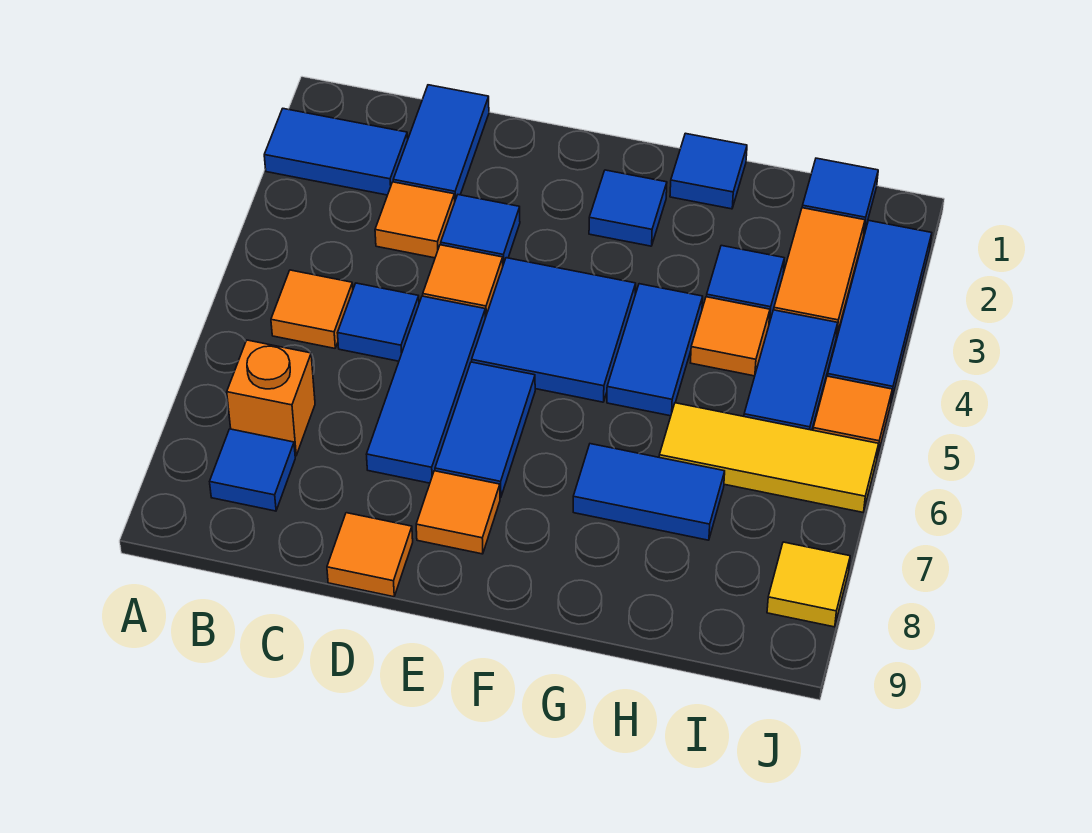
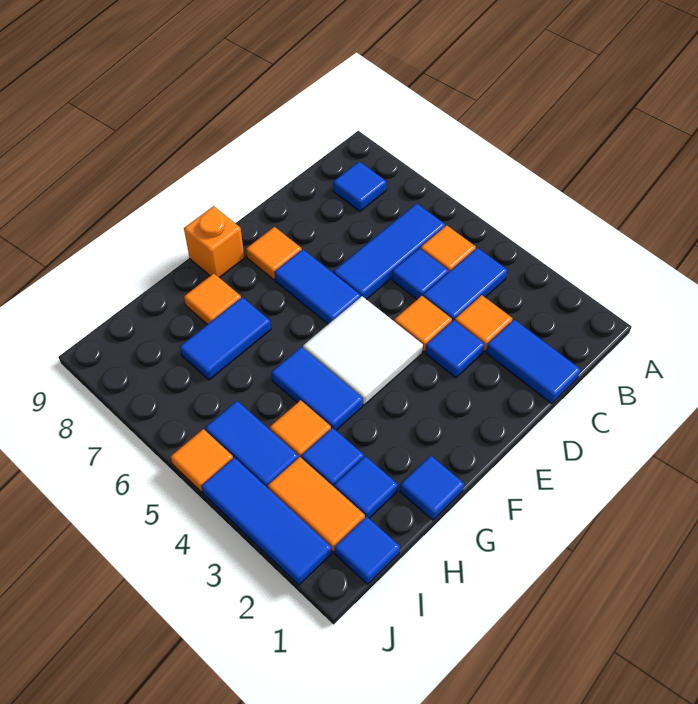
blue 1x2 tile [264,109,408,195] -> blue 1x2 tile moved to [423,248,507,321]
orange 1x1 brick [227,340,315,456] -> orange 1x1 brick moved to [184,206,244,278]
blue 1x3 tile [366,296,485,483] -> blue 1x3 tile turned to [333,204,445,299]
orange 1x1 tile [327,513,413,597] -> orange 1x1 tile moved to [184,274,241,325]
blue 2x2 tile [472,258,636,402] -> white 2x2 tile [303,296,423,405]
blue 1x1 tile [589,170,667,246] -> blue 1x1 tile moved to [334,456,398,518]
yellow 1x3 tile [659,403,879,512] -> none
yellow 1x1 tile [767,542,850,627] -> none

